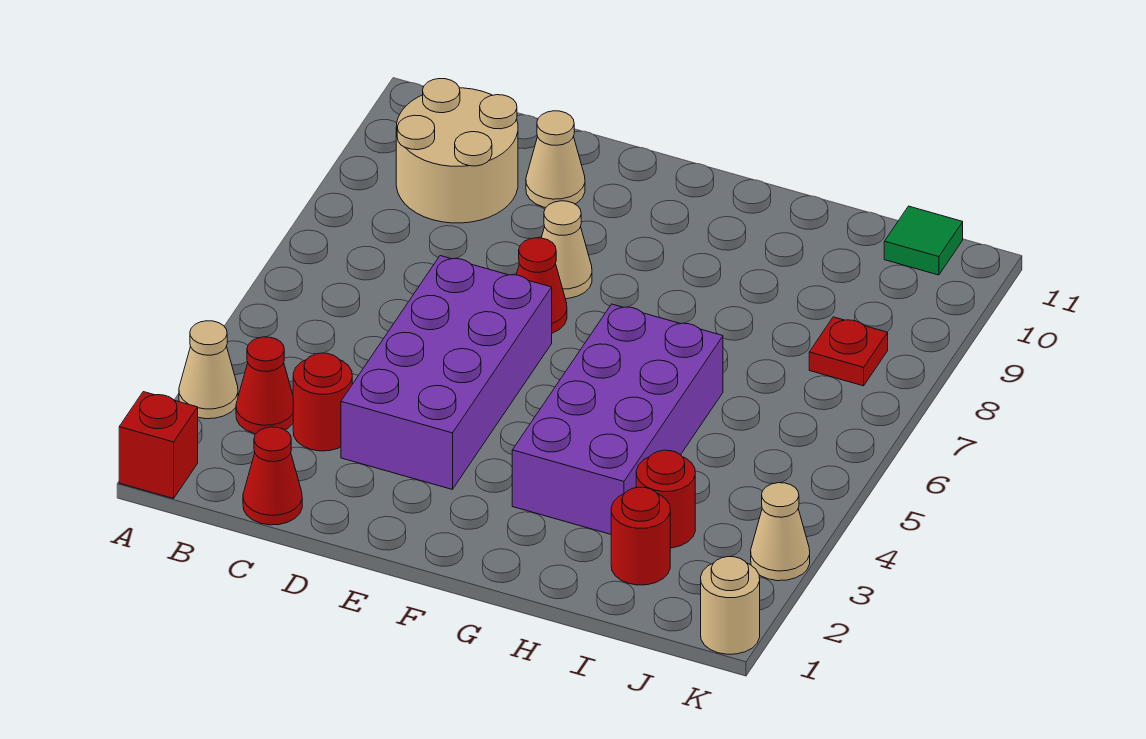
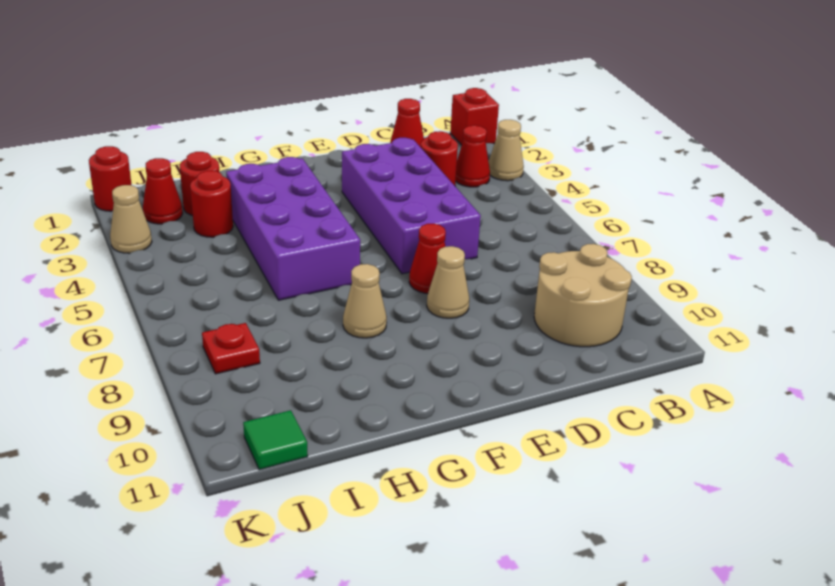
tan 1x1 cone [526,111,585,208] -> tan 1x1 cone moved to [343,264,387,338]
none -> red 1x1 cone [143,158,183,224]
tan 1x1 round brick [701,557,760,654] -> red 1x1 round brick [89,146,131,211]

